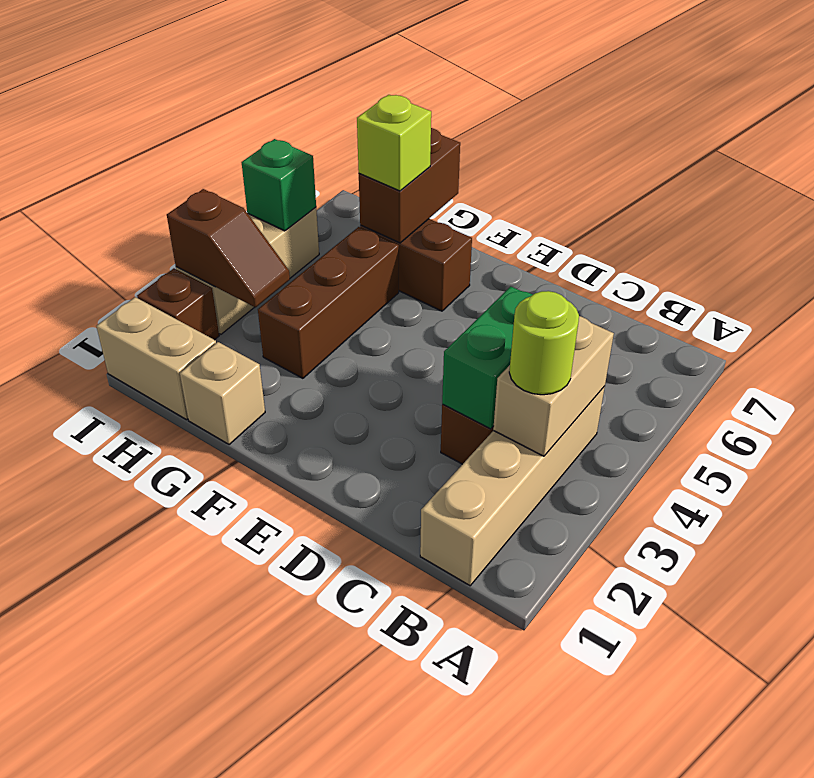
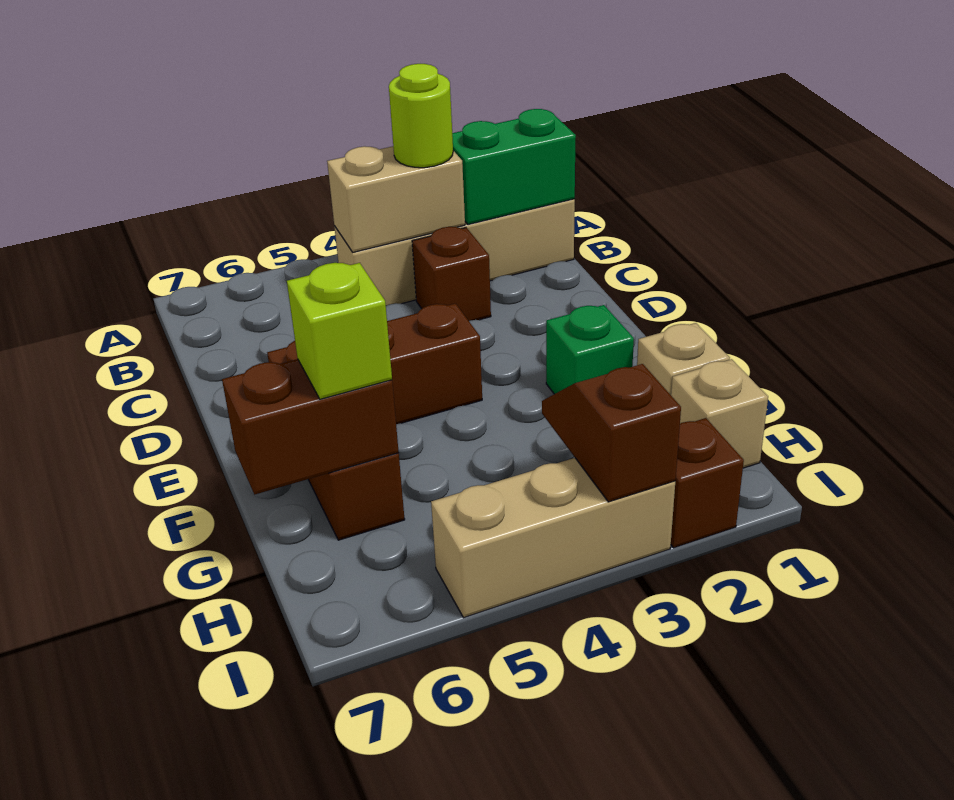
green 1x2 brick [442,286,533,429] -> green 1x2 brick moved to [452,109,576,225]
brown 1x3 brick [258,227,399,378] -> brown 1x3 brick moved to [267,303,482,424]
tan 1x2 brick [96,297,216,420] -> tan 1x1 brick [671,359,768,468]
green 1x1 brick [241,139,316,231] -> green 1x1 brick moved to [546,305,634,394]

